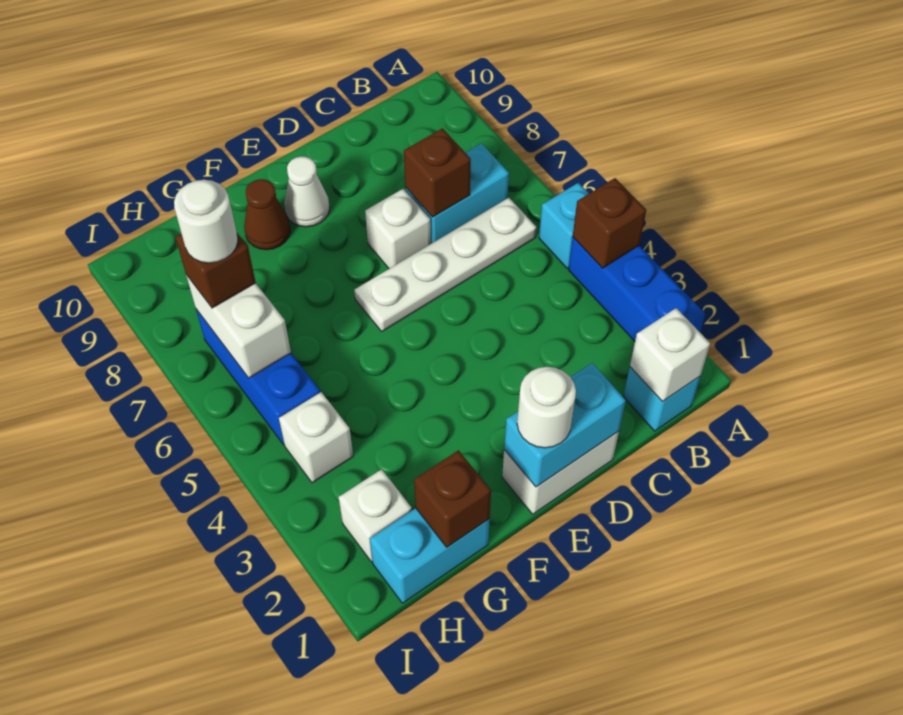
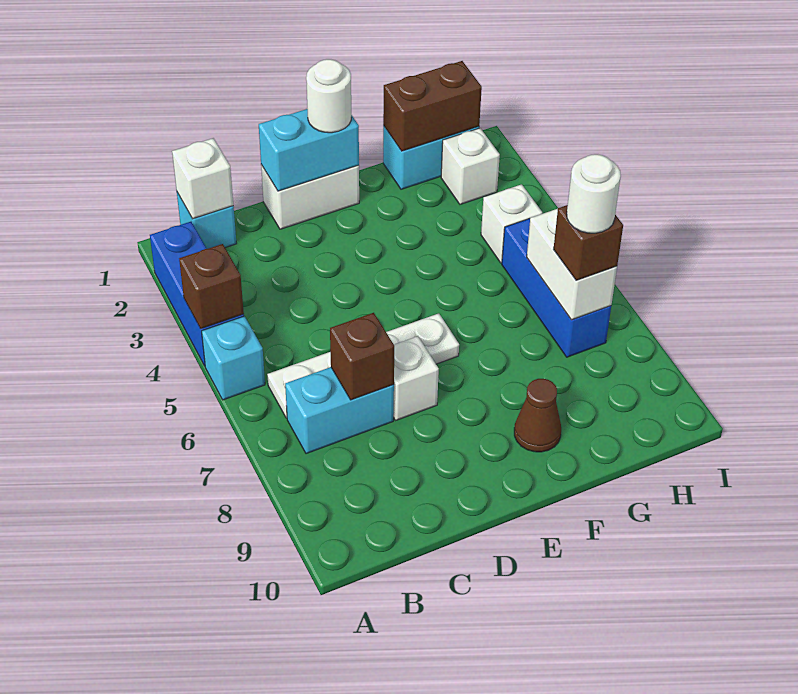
white 1x1 cone [284,157,330,227] -> none
brown 1x1 brick [414,450,491,547] -> brown 1x2 brick [383,61,482,151]

